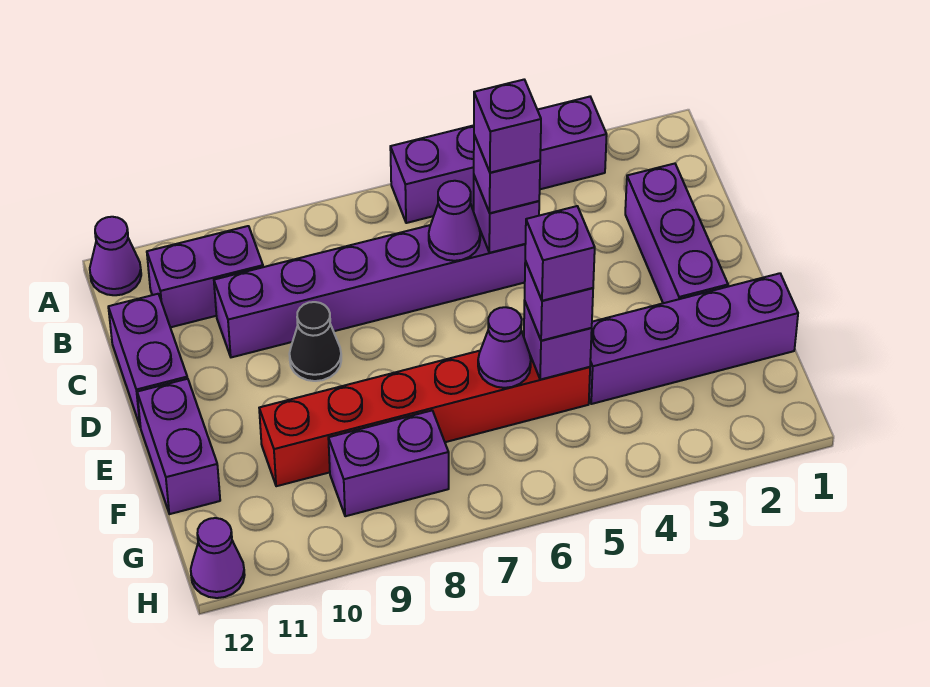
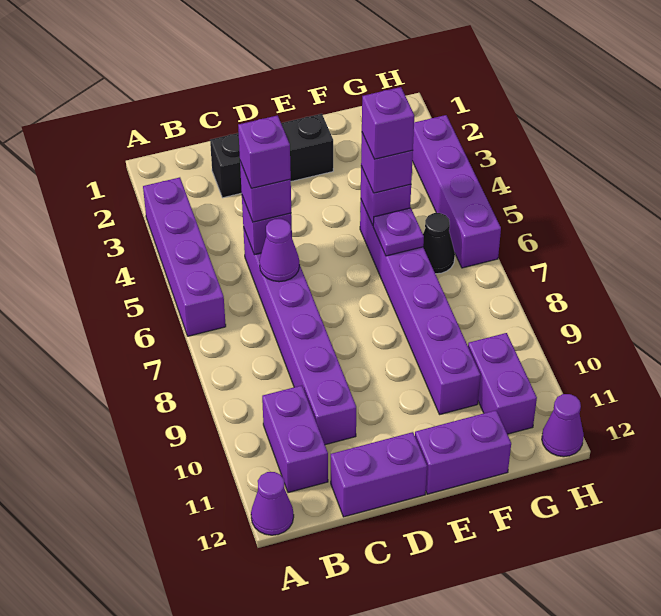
purple 1x3 brick [625,164,728,303] -> black 1x3 brick [210,114,333,198]
black 1x1 cone [289,302,341,381] -> black 1x1 cone moved to [423,213,455,274]
purple 1x4 brick [589,273,798,404] -> purple 1x4 brick moved to [412,115,501,268]
red 1x6 brick [259,351,590,486] -> purple 1x6 brick [360,200,480,415]
purple 1x1 cone [478,307,531,388] -> purple 1x1 plate [373,208,424,256]
purple 1x2 brick [328,411,449,516] -> purple 1x2 brick moved to [468,333,537,434]

